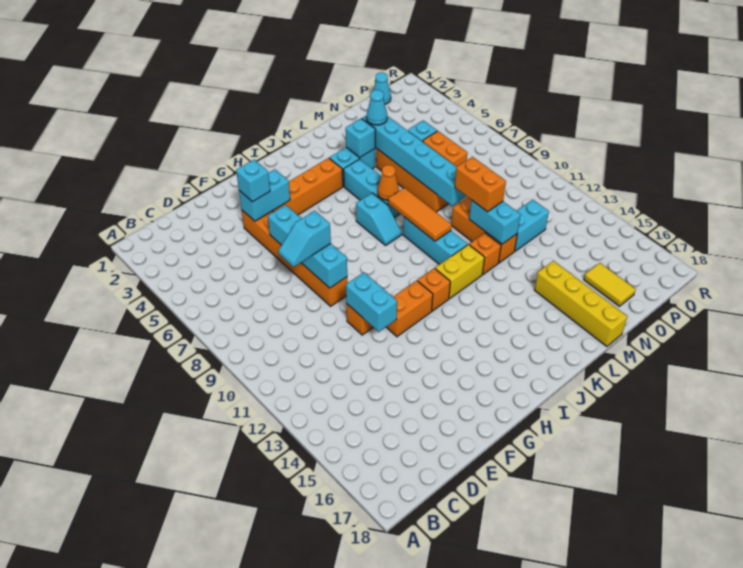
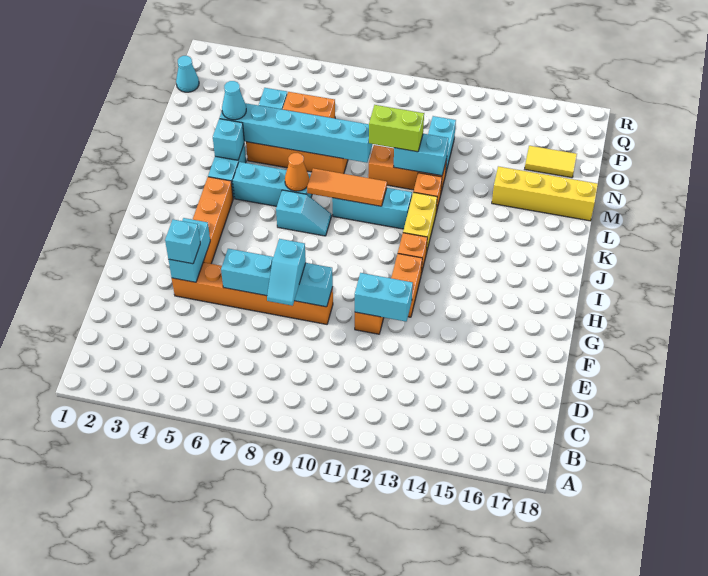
orange 1x2 brick [455,157,506,212] -> lime 1x2 brick [369,105,424,152]

